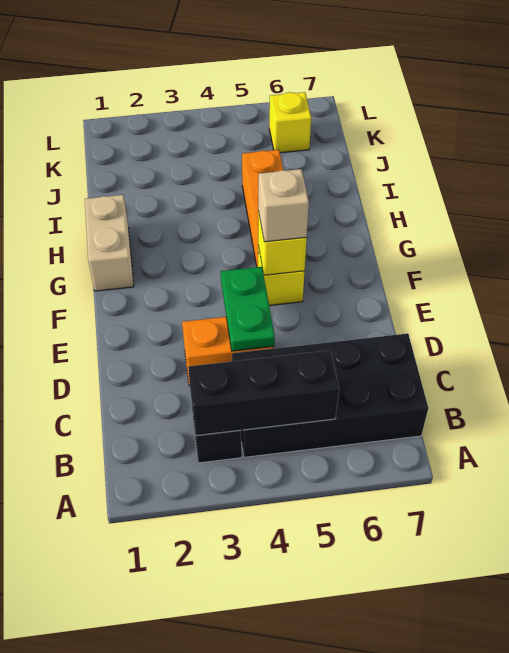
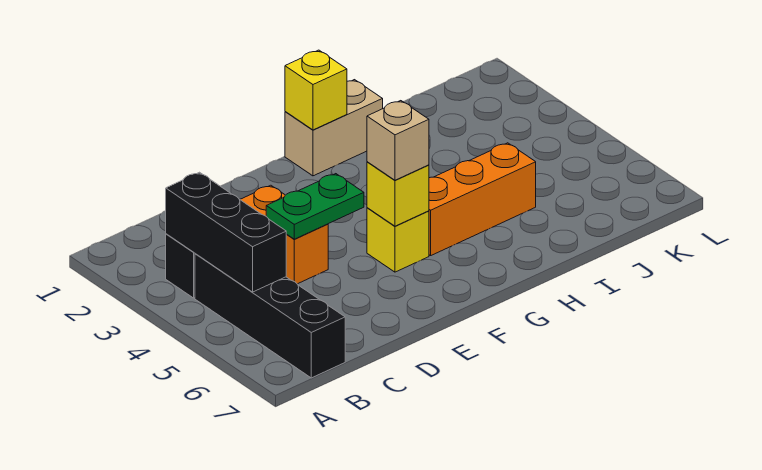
black 2x4 brick [232,333,428,457] -> black 1x4 brick [195,254,345,378]
yellow 1x1 brick [269,92,311,153] -> yellow 1x1 brick moved to [285,50,347,130]

